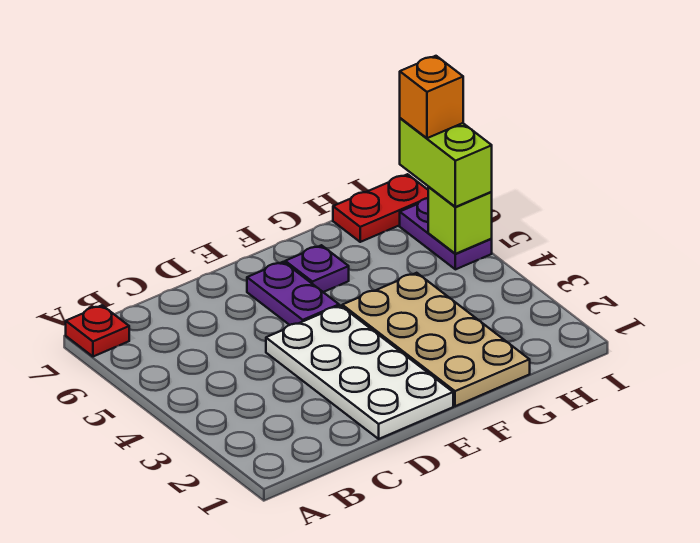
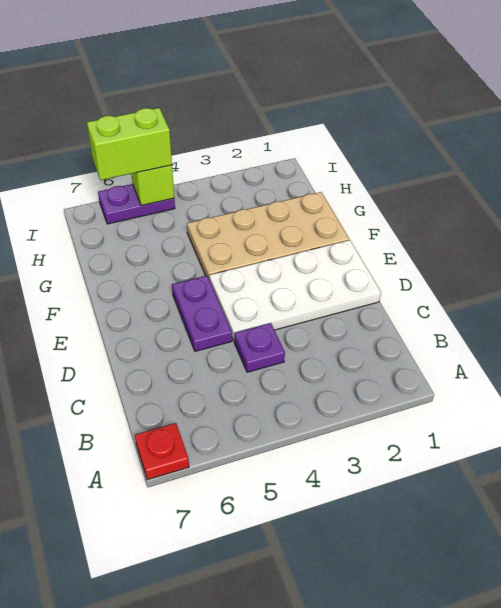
purple 1x2 plate [247,262,339,325] -> purple 1x2 plate turned to [172,276,232,351]
purple 1x1 plate [285,245,349,292] -> purple 1x1 plate moved to [234,323,285,372]
red 1x2 plate [333,174,428,242] -> none
orange 1x1 brick [400,56,463,138] -> none

